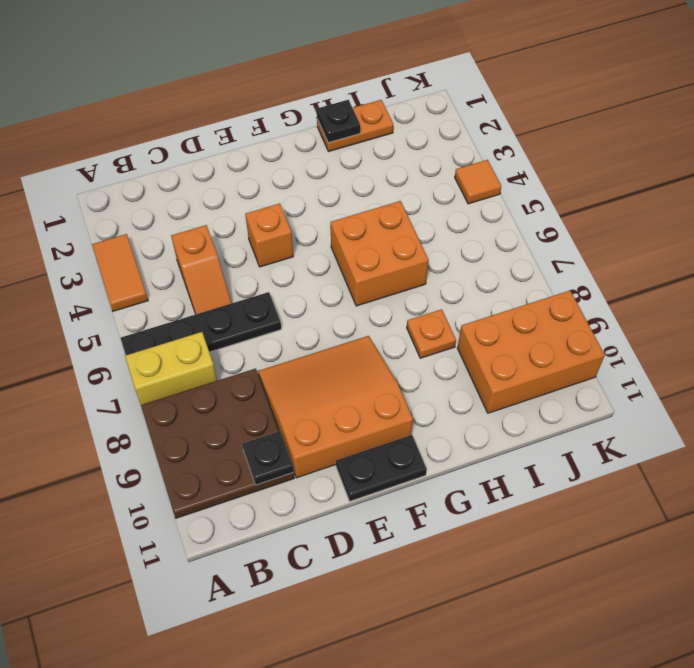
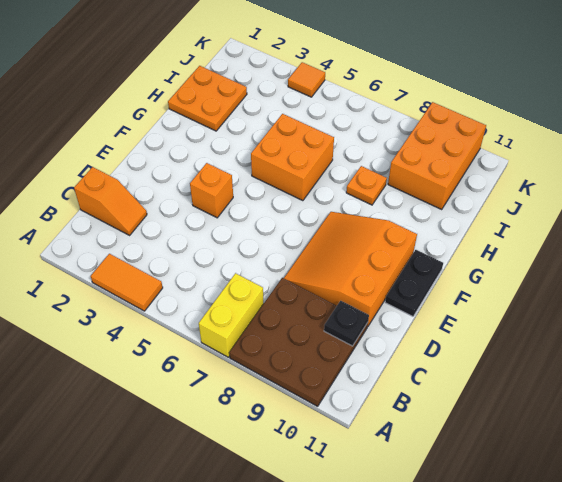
black 1x4 plate [121,292,281,355] -> none
orange 1x2 slope [171,225,231,314] -> orange 1x2 slope moved to [74,167,147,235]
orange 1x2 plate [317,100,393,152] -> orange 2x2 plate [168,66,247,131]
black 1x1 plate [317,100,360,143] -> none

